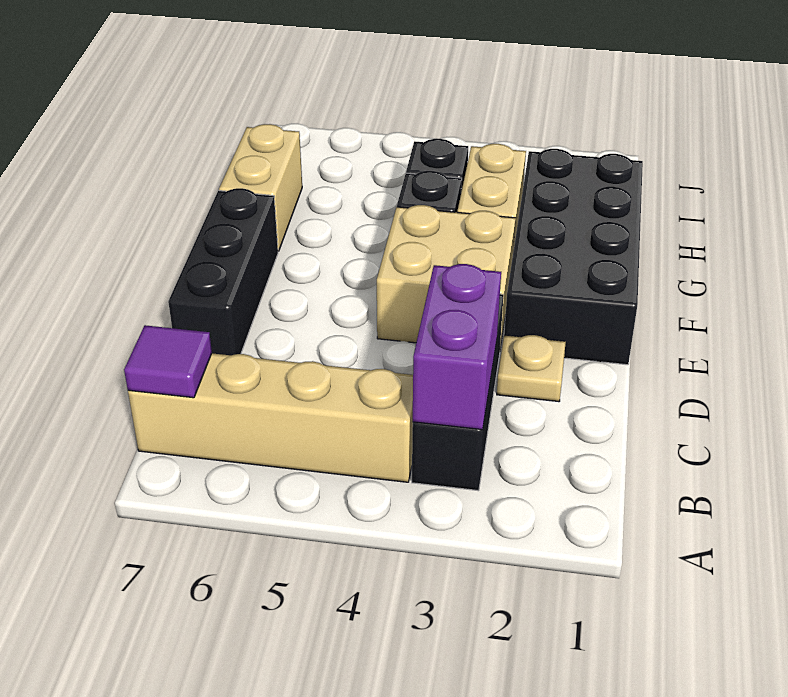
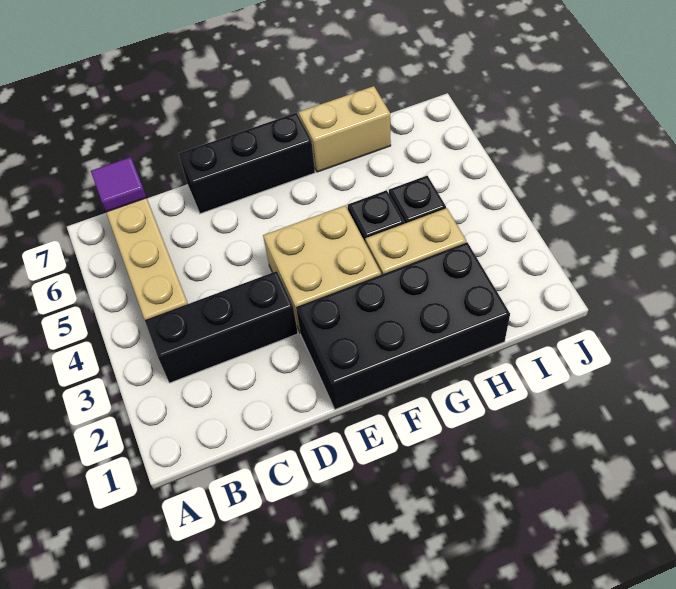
purple 1x2 brick [413,264,501,430] -> none
tan 1x1 plate [497,335,566,402] -> none

